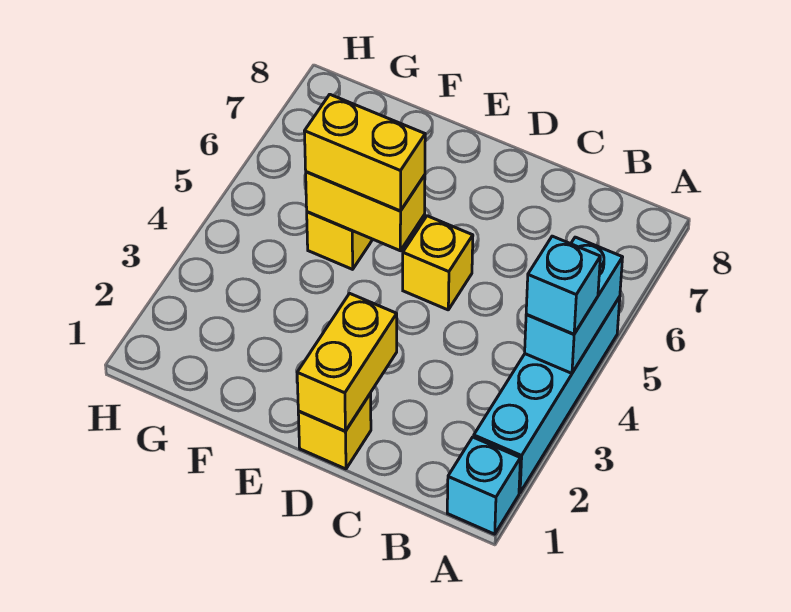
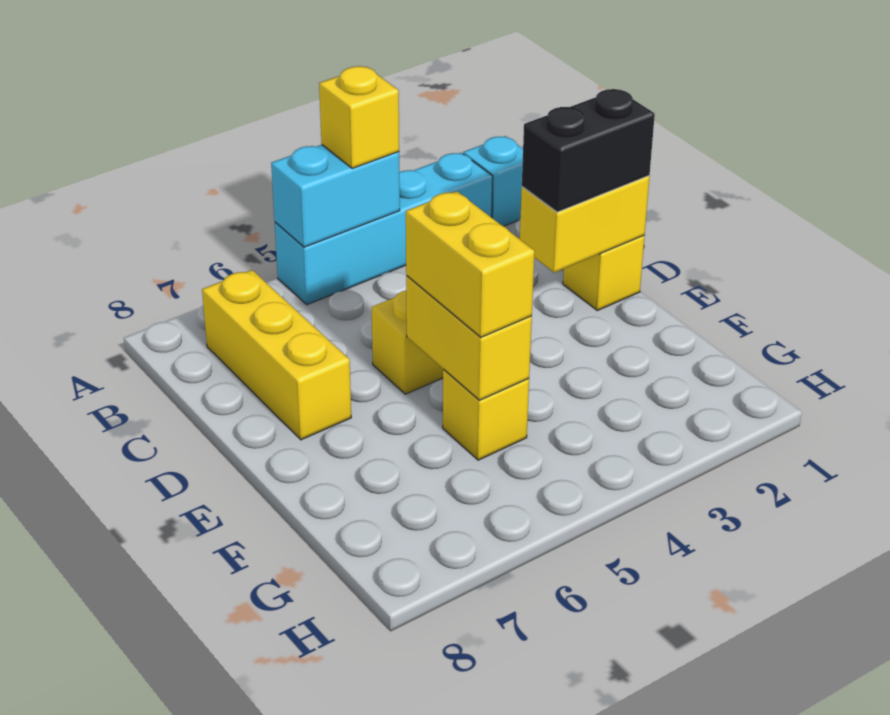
cyan 1x1 brick [526,236,600,334] -> yellow 1x1 brick [319,66,399,169]
none -> yellow 1x3 brick [202,270,351,440]
none -> black 1x2 brick [522,89,655,212]

